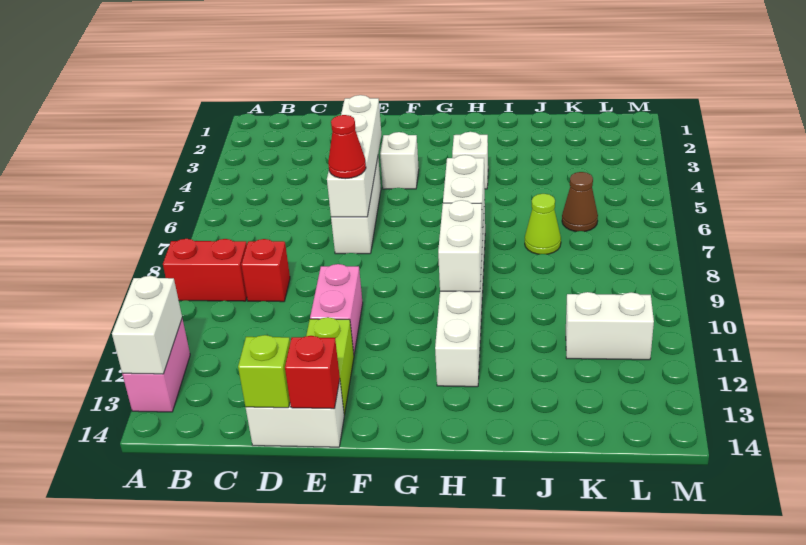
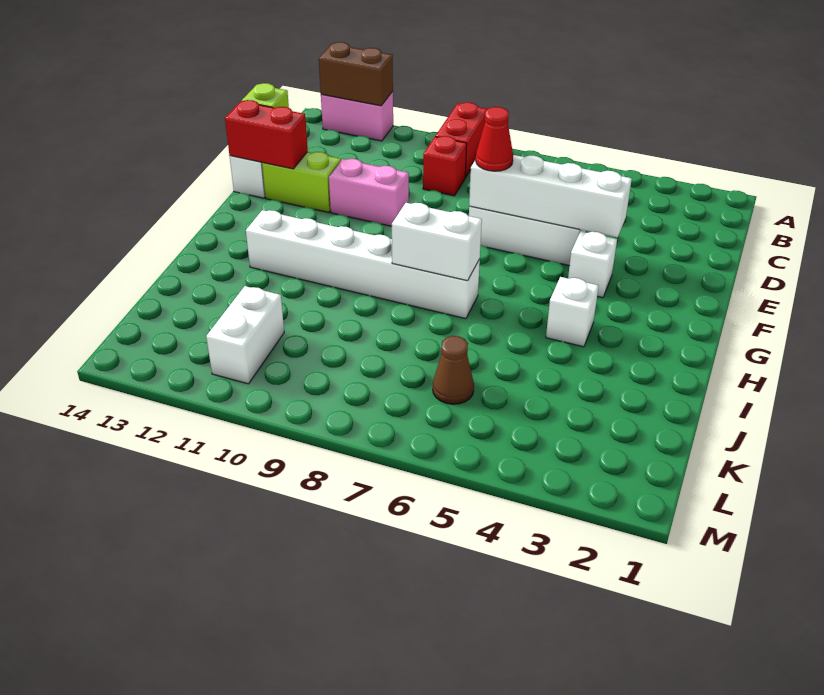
white 1x2 brick [112,276,182,374] -> brown 1x2 brick [319,42,393,106]
red 1x1 brick [285,336,340,409] -> red 1x2 brick [225,100,308,169]
white 1x2 brick [438,200,482,292] -> none
lime 1x1 cone [525,194,561,254] -> none

